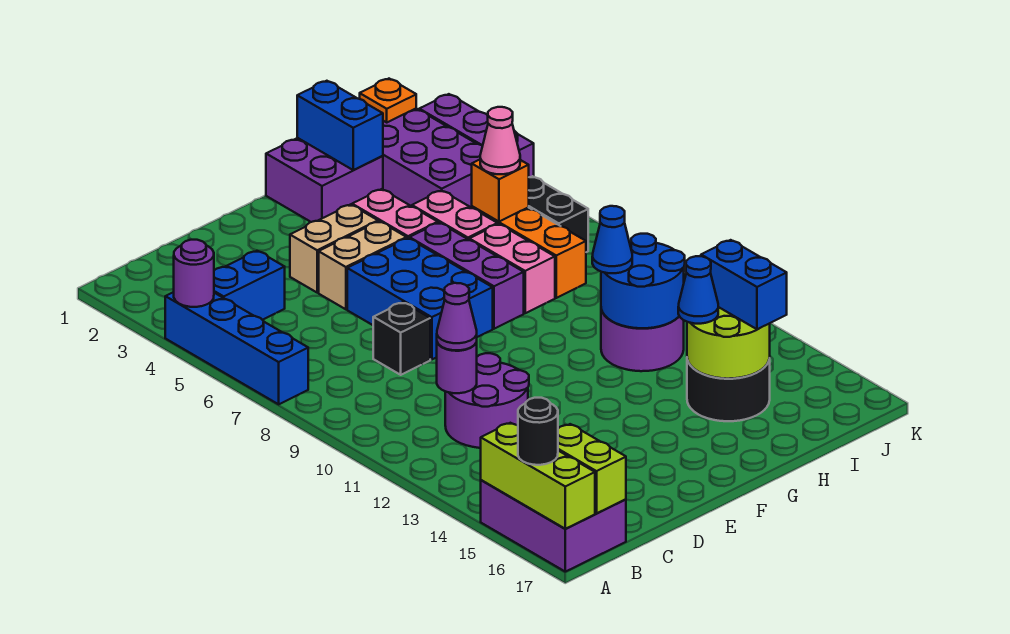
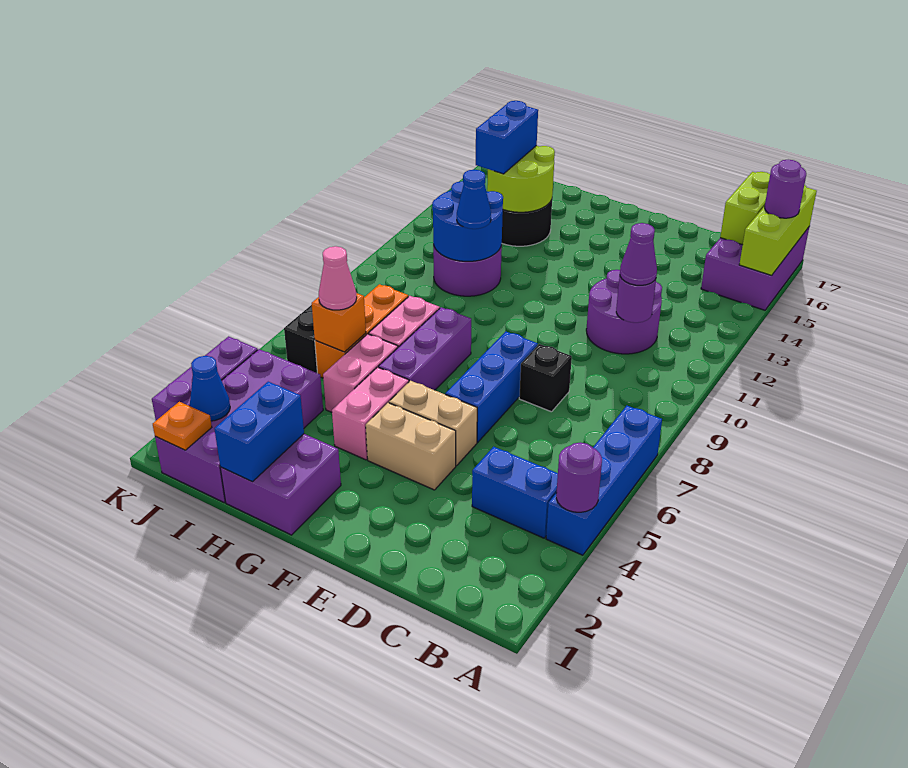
black 1x1 round brick [518,398,558,465] -> purple 1x1 round brick [765,160,806,218]
blue 2x3 brick [347,238,493,359] -> blue 1x3 brick [445,332,538,442]
blue 1x1 cone [678,256,718,324] -> blue 1x1 cone moved to [190,356,230,421]

